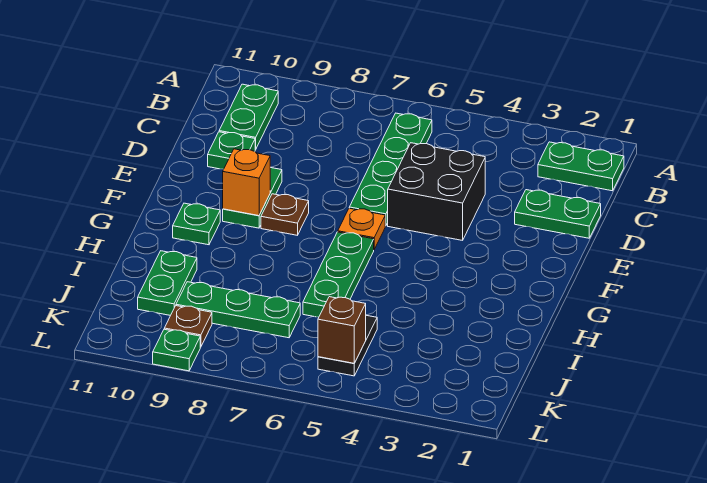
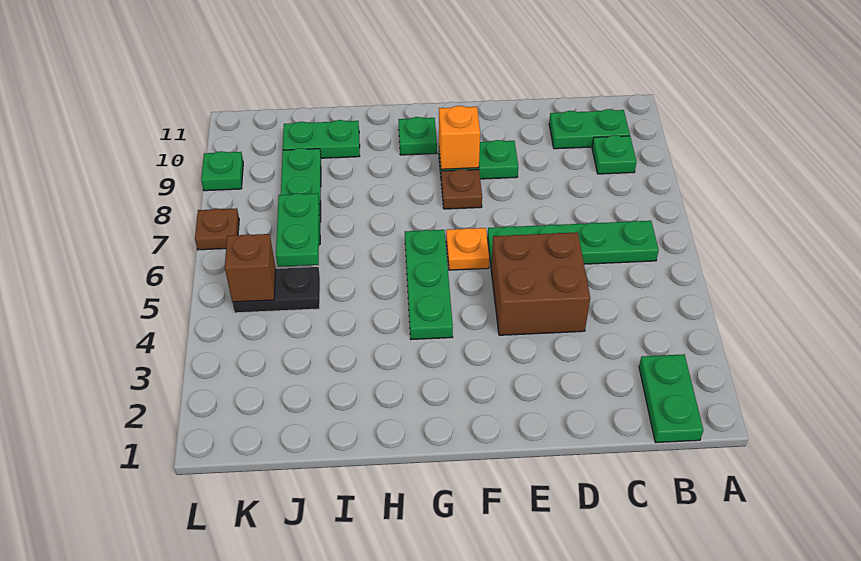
green 1x2 plate [515,190,601,238] -> green 1x2 plate moved to [276,193,319,267]
black 2x2 brick [388,143,485,240] -> brown 2x2 brick [491,232,590,335]
green 1x1 plate [208,132,256,169] -> green 1x1 plate moved to [592,135,637,174]
green 1x3 plate [303,232,374,317] -> green 1x3 plate turned to [405,230,453,339]
brown 1x1 plate [164,306,212,347] -> brown 1x1 plate moved to [195,208,239,250]

